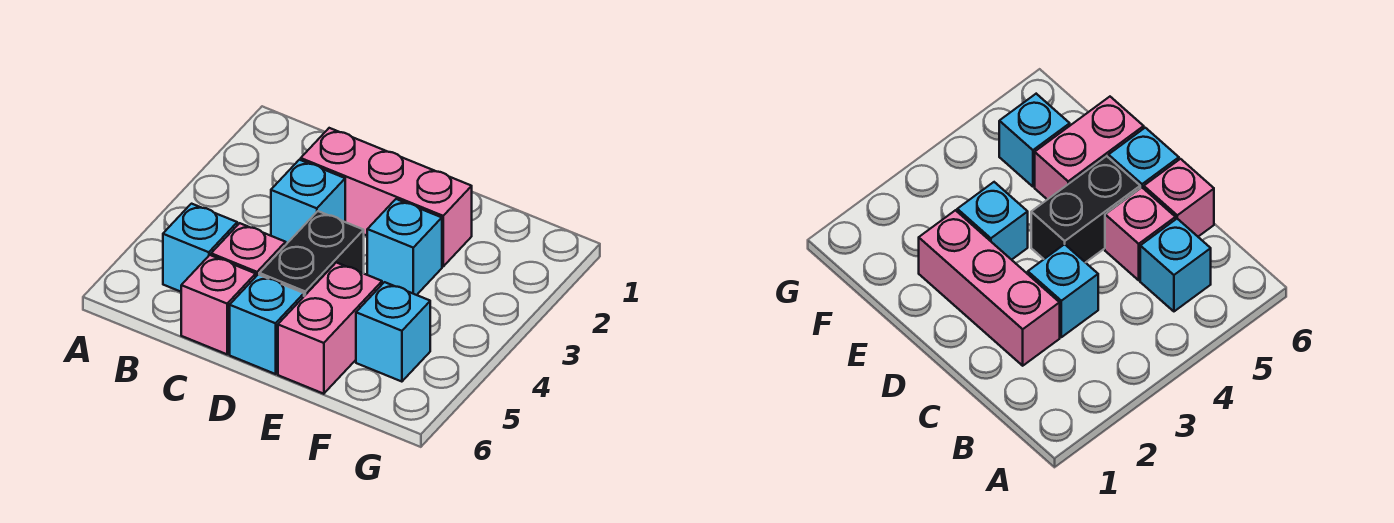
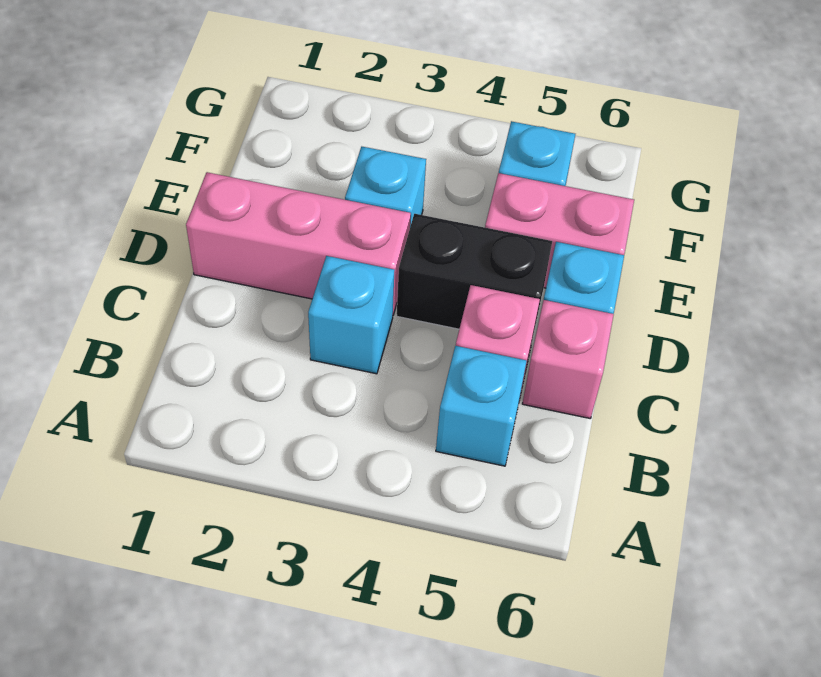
pink 1x3 brick [301,128,472,266] -> pink 1x3 brick turned to [186,172,411,315]

